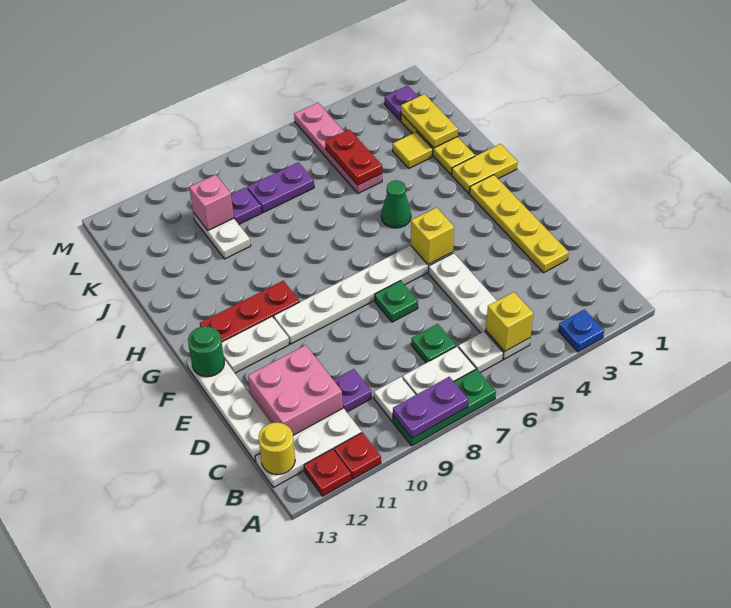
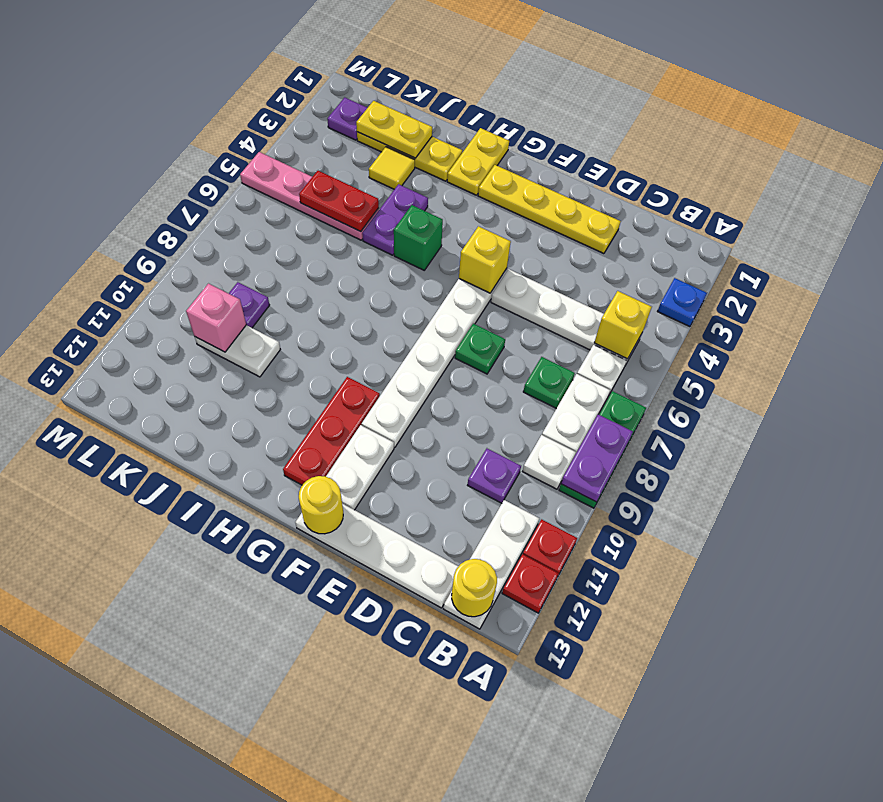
pink 2x2 brick [248,345,343,435] -> none
green 1x1 round brick [188,326,224,377] -> yellow 1x1 round brick [299,476,343,534]
green 1x1 cone [381,180,411,228] -> green 1x1 brick [394,205,443,270]
purple 1x2 plate [247,162,314,213] -> purple 1x2 plate moved to [362,184,428,255]

